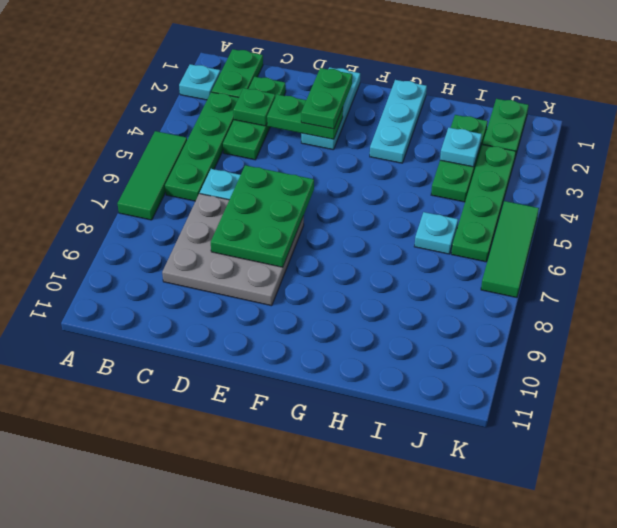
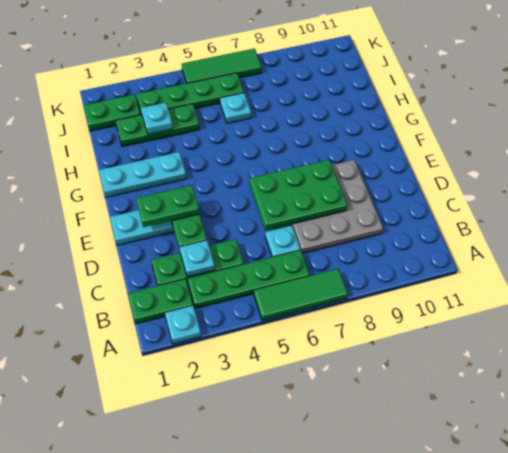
green 1x1 plate [233,88,275,126] -> cyan 1x1 plate [180,240,215,277]

